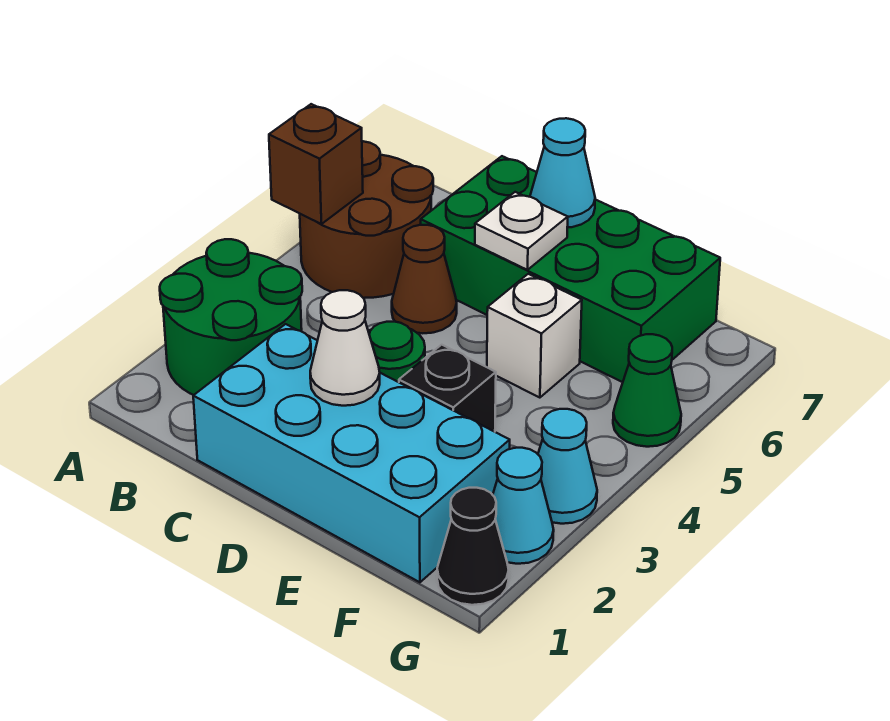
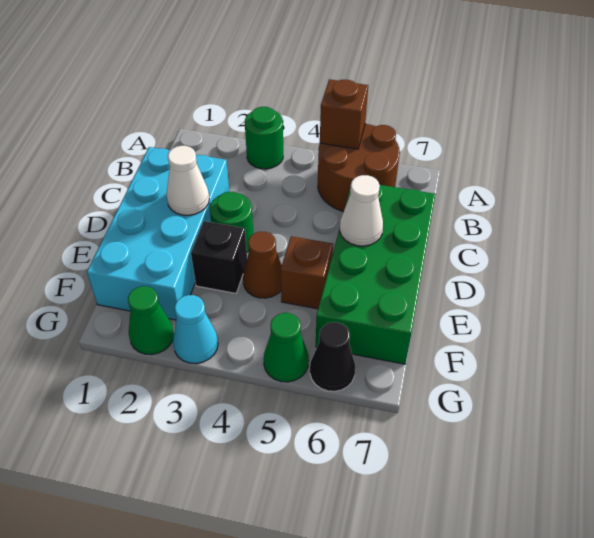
green 2x2 round brick [160,239,302,395] -> green 1x1 round brick [245,107,283,169]
brown 1x1 cone [392,225,457,333] -> brown 1x1 cone moved to [243,232,282,298]
white 1x1 plate [475,192,568,270] -> white 1x1 cone [340,175,383,246]
cyan 1x1 cone [530,118,595,228] -> none
white 1x1 brick [487,274,582,398] -> brown 1x1 brick [281,236,333,309]
black 1x1 cone [437,488,509,605] -> black 1x1 cone moved to [310,322,355,391]
cyan 1x1 cone [493,448,554,564] -> green 1x1 cone [128,286,174,355]

